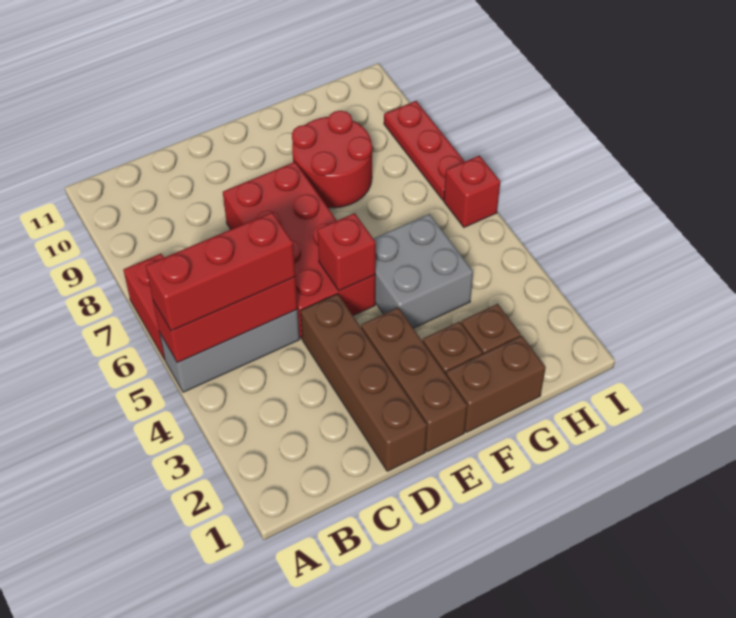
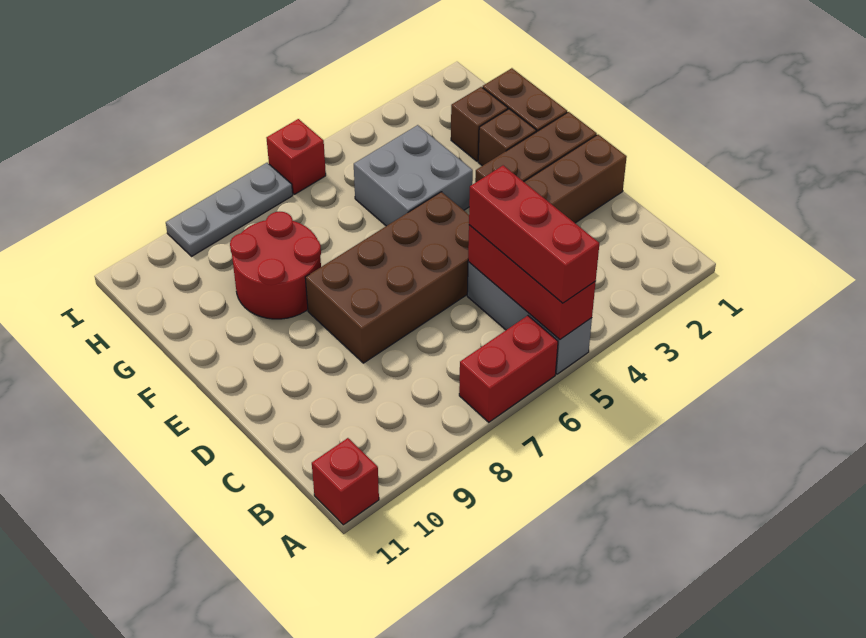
red 2x4 brick [223,162,375,339] -> brown 2x4 brick [305,192,469,363]
red 1x1 brick [317,213,376,291] -> red 1x1 brick moved to [312,438,379,525]
red 1x3 plate [384,101,465,200] -> grey 1x3 plate [166,163,293,256]

